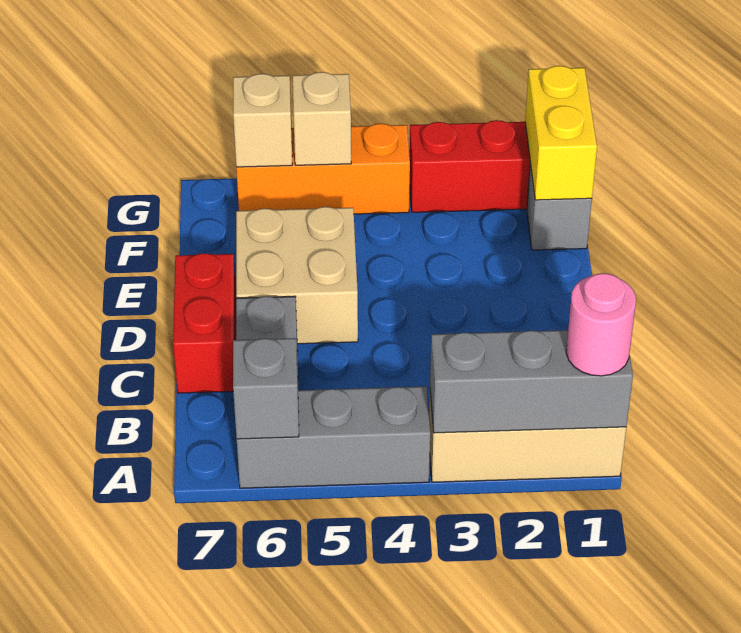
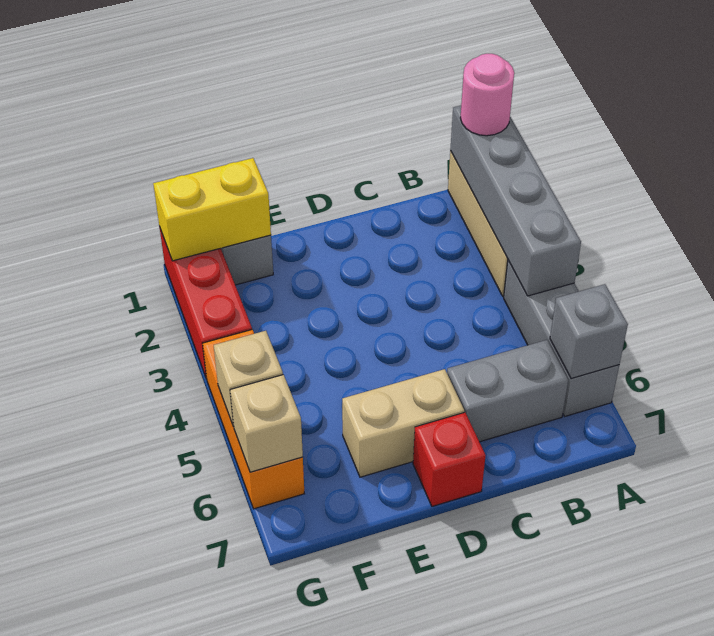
grey 1x3 brick [430,330,633,433] -> grey 1x4 brick [450,106,581,296]
red 1x2 brick [173,253,236,393] -> red 1x1 brick [413,412,486,506]
tan 2x2 brick [236,207,358,344] -> tan 1x2 brick [342,369,464,477]

